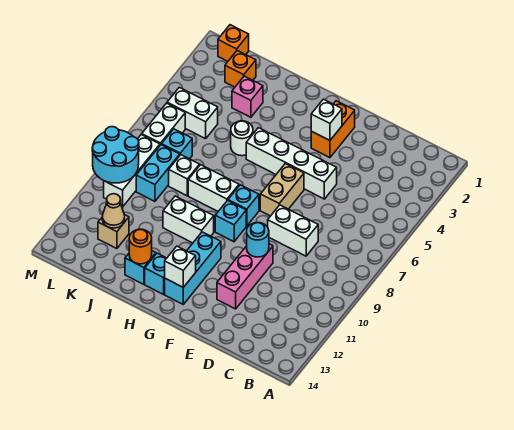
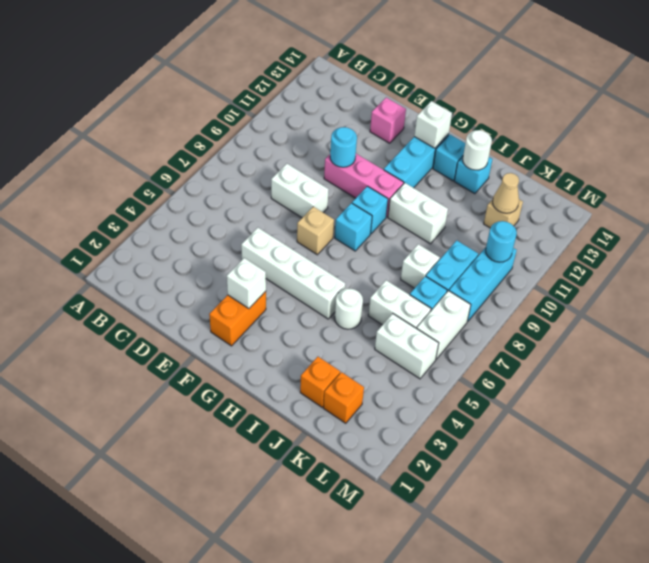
pink 1x3 brick [217,244,273,309] -> pink 1x3 brick turned to [324,154,404,217]
tan 1x2 brick [260,163,304,216] -> tan 1x1 brick [297,207,334,255]
white 1x2 brick [188,165,239,211] -> white 1x2 brick moved to [368,280,431,329]
orange 1x1 round brick [129,229,152,264] -> white 1x1 round brick [463,130,492,170]
pink 1x1 brick [232,76,263,117] -> pink 1x1 brick moved to [370,98,406,143]
orange 1x1 brick [218,25,249,61] -> orange 1x1 brick moved to [300,357,340,407]
white 1x3 brick [104,134,160,207] -> cyan 1x3 brick [449,247,517,322]
cyan 2x2 round brick [92,127,139,183] -> cyan 1x1 round brick [486,221,517,262]

